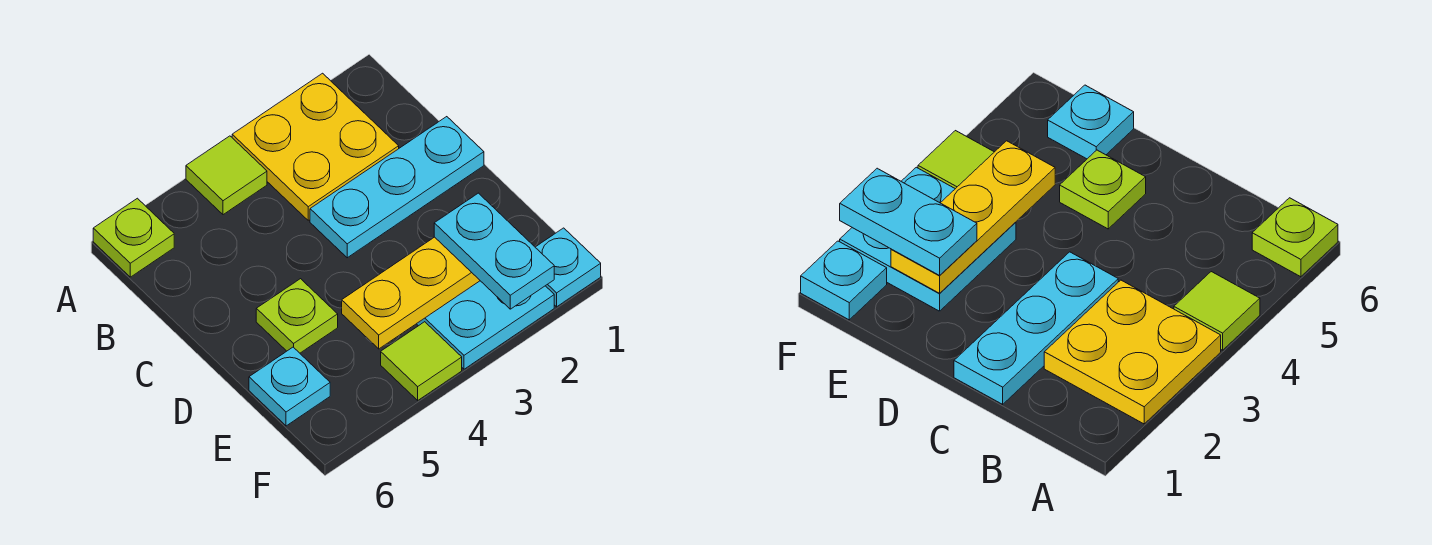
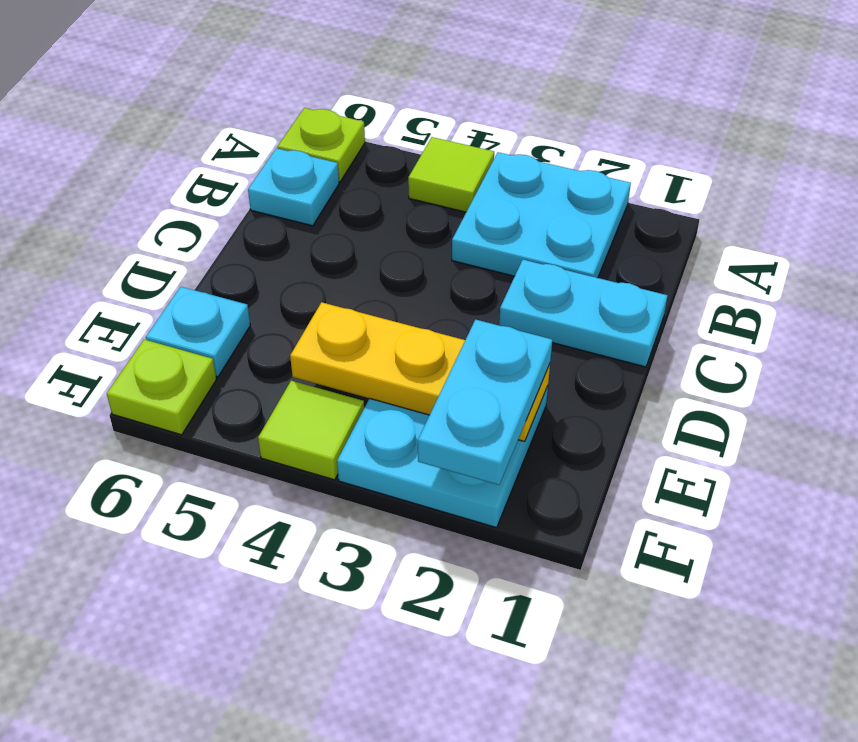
yellow 2x2 plate [232,73,399,220] -> cyan 2x2 plate [452,152,631,278]
cyan 1x3 plate [310,117,484,258] -> cyan 1x2 plate [499,260,668,367]
lime 1x1 plate [256,279,338,353] -> lime 1x1 plate moved to [107,340,216,435]
cyan 1x1 plate [535,228,601,307] -> cyan 1x1 plate moved to [248,148,339,226]

